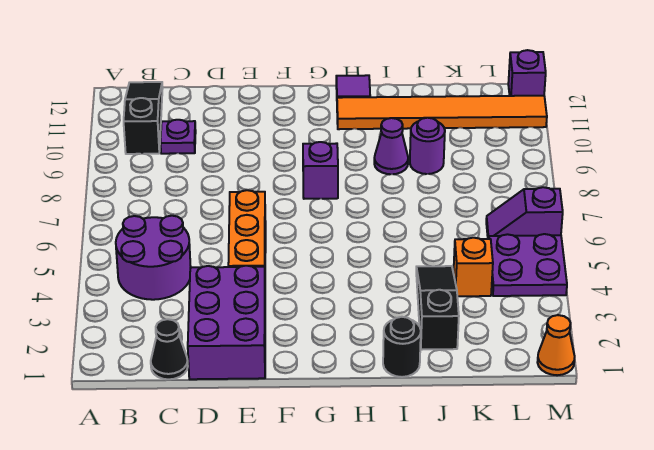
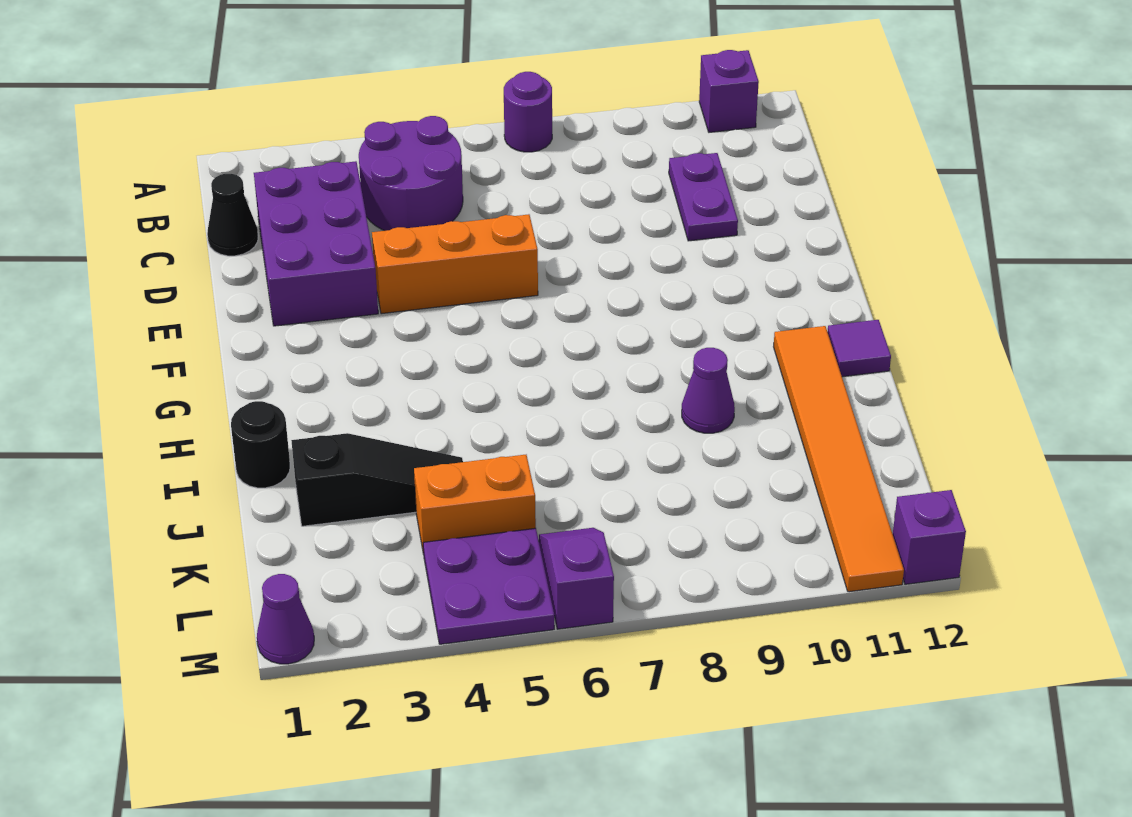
black 1x3 slope [124,82,163,154] -> none
purple 1x1 plate [161,120,196,154] -> purple 1x2 plate [669,153,738,241]
purple 2x3 brick [188,266,265,379] -> purple 2x3 brick turned to [254,161,378,326]
purple 1x1 brick [303,142,338,199] -> purple 1x1 brick moved to [699,50,759,132]
purple 1x1 round brick [410,118,445,174] -> purple 1x1 round brick moved to [504,72,552,152]
orange 1x1 brick [454,238,493,296] -> orange 1x2 brick [414,455,536,554]
orange 1x1 cone [537,315,575,375] -> purple 1x1 cone [257,574,314,664]

